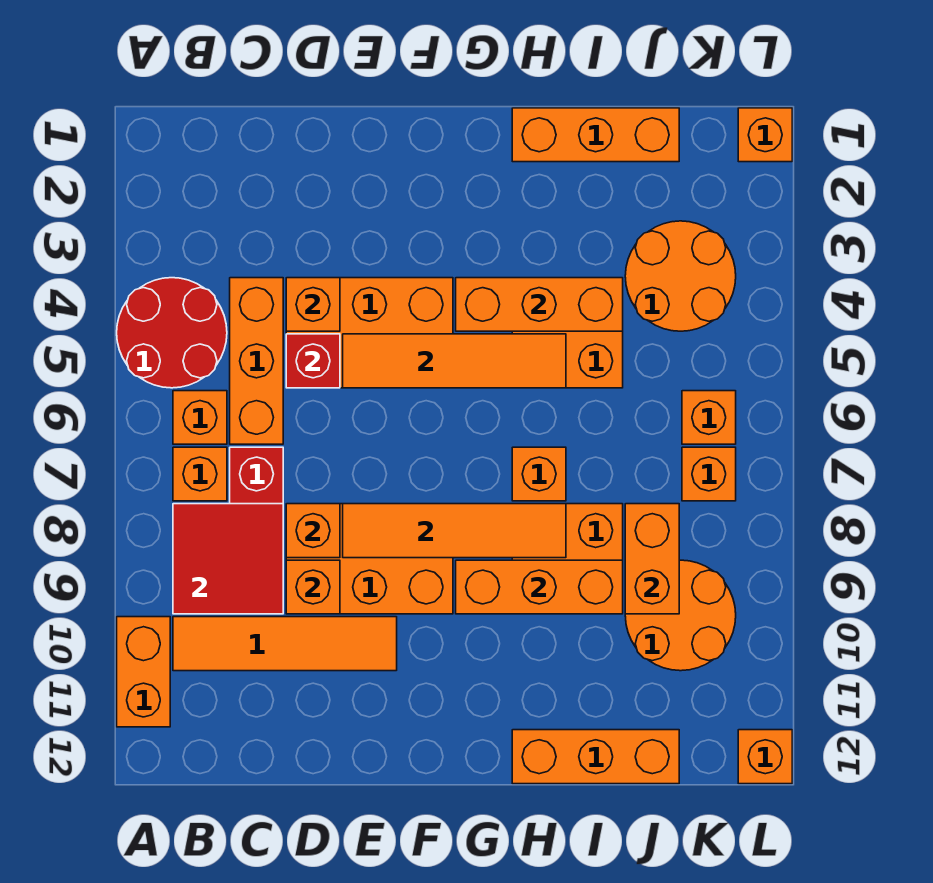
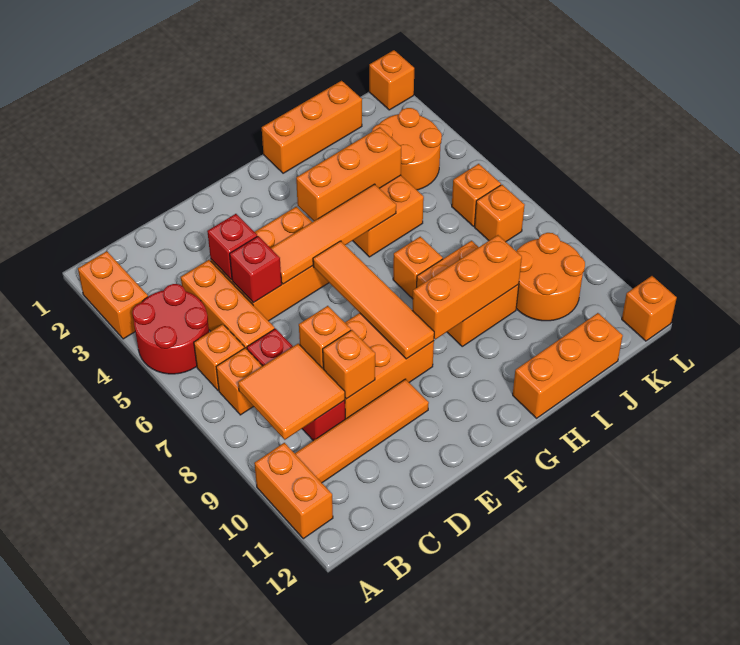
red 2x2 tile [173,504,283,614] -> orange 2x2 tile [238,344,345,440]
orange 1x1 brick [286,278,340,331] -> red 1x1 brick [207,214,257,280]
orange 1x4 tile [343,504,566,558] -> orange 1x4 tile turned to [313,241,434,359]
orange 1x2 brick [625,504,679,614] -> orange 1x2 brick moved to [78,251,148,339]

